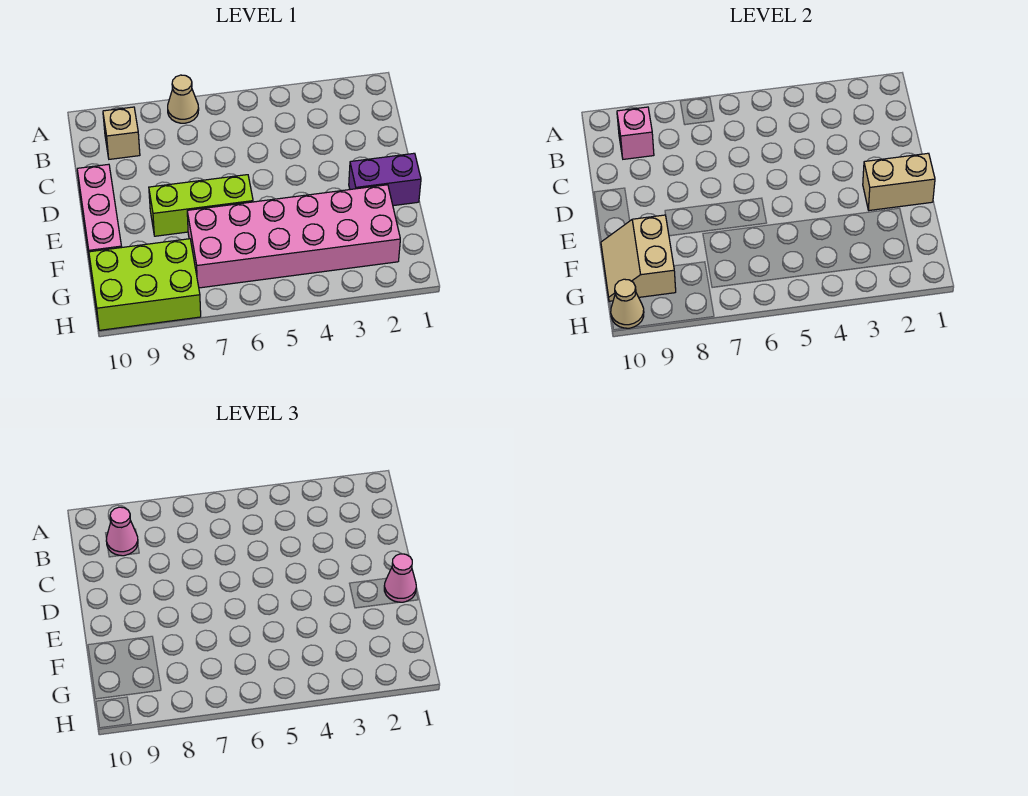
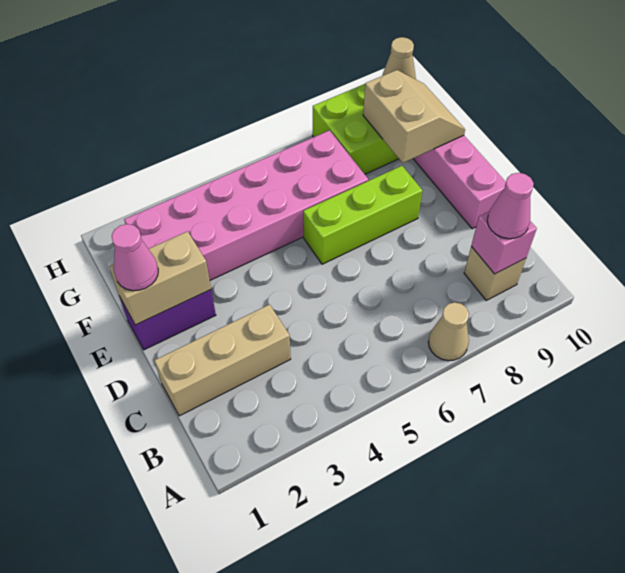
none -> tan 1x3 brick [154,305,291,416]

